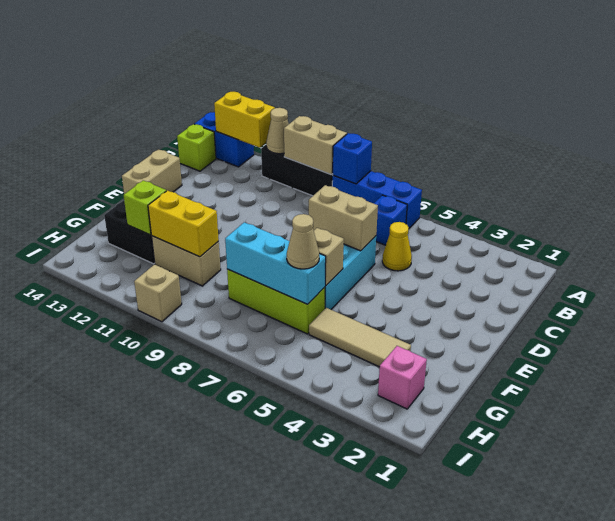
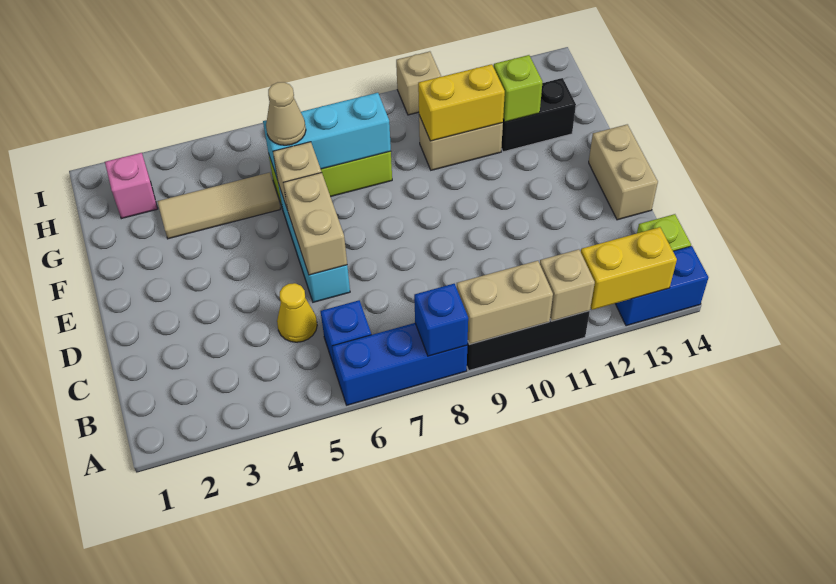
tan 1x1 cone [266,108,289,154] -> tan 1x1 brick [540,249,595,321]
tan 1x2 brick [309,185,378,251] -> tan 1x2 brick turned to [283,172,347,275]

